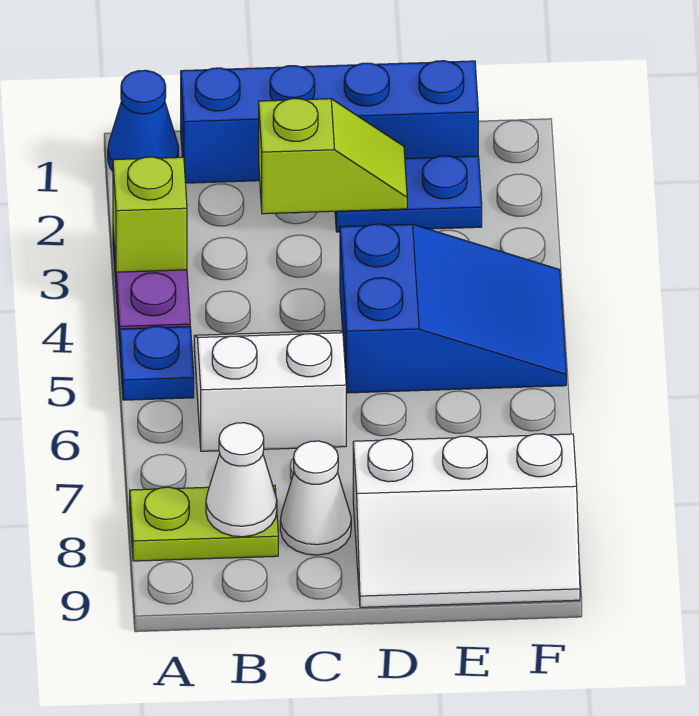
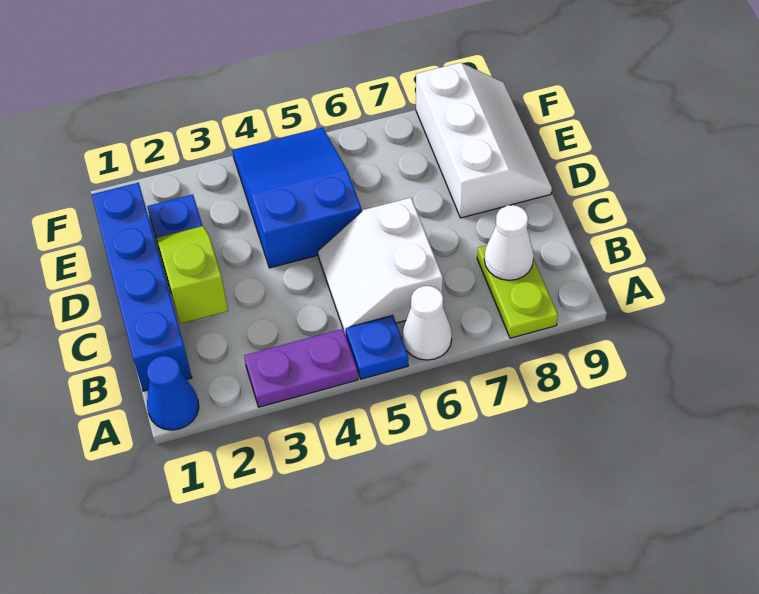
lime 1x1 brick [113,157,187,272] -> none
white 1x1 cone [280,441,351,555] -> white 1x1 cone moved to [402,286,452,360]

